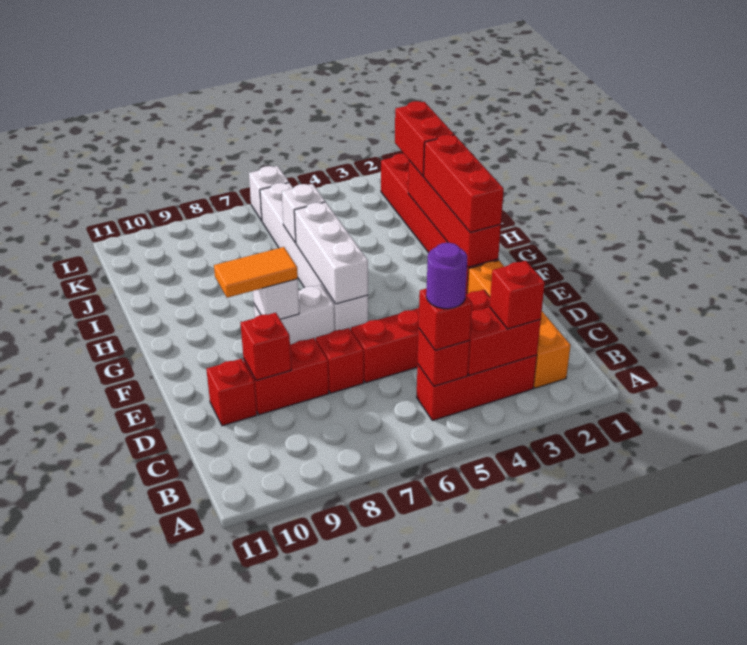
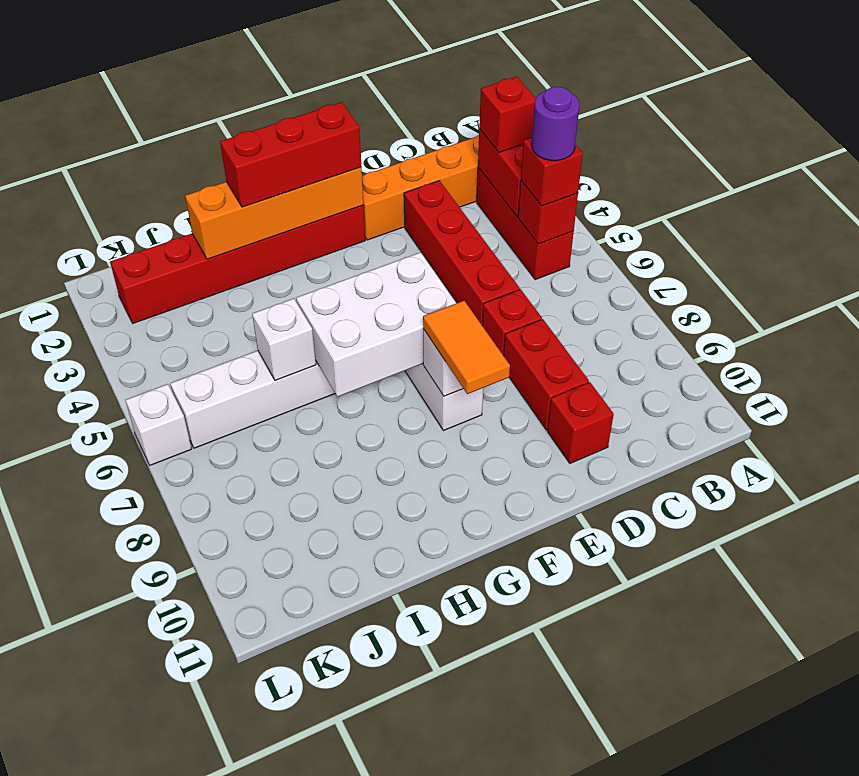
red 1x1 brick [241,313,291,381] -> none
red 1x4 brick [408,160,501,267] -> orange 1x4 brick [185,167,363,259]
white 1x3 brick [294,202,368,304] -> white 2x3 brick [296,252,456,397]
red 1x2 brick [395,101,454,176] -> none

